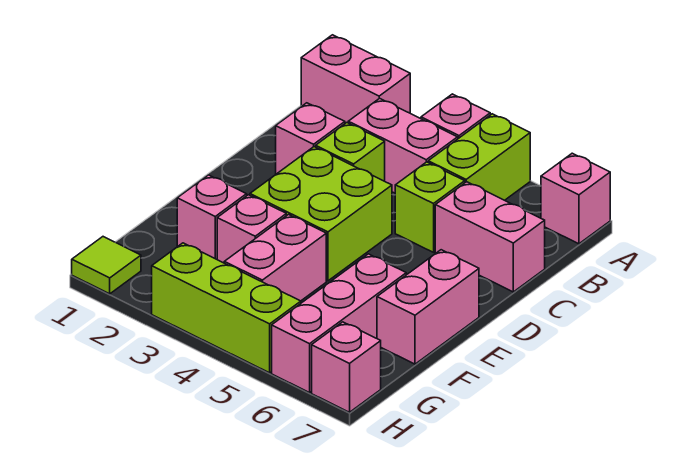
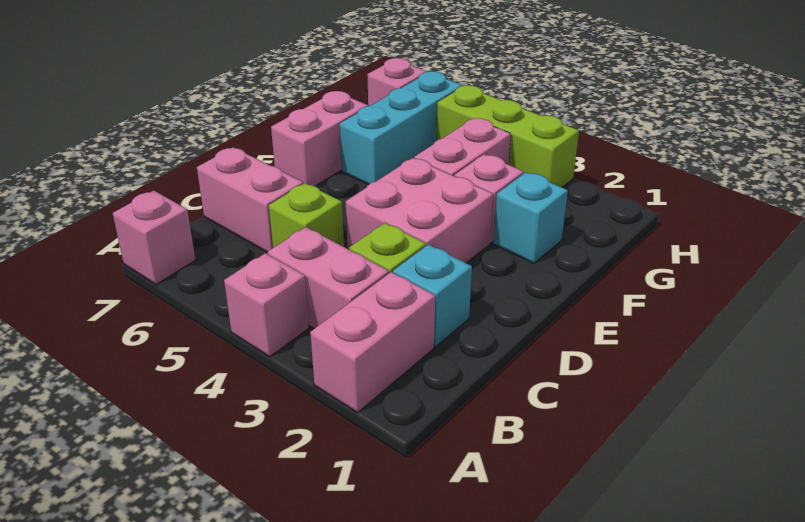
pink 1x2 brick [301,35,410,123] -> pink 1x2 brick turned to [310,272,435,413]
lime 1x2 brick [428,114,530,200] -> none
pink 1x1 brick [276,103,345,174] -> cyan 1x1 brick [393,245,472,347]
lime 2x2 brick [250,147,392,281] -> pink 2x2 brick [346,158,493,263]
pink 1x1 brick [177,175,247,259] -> cyan 1x1 brick [493,172,568,263]
pink 1x3 brick [272,254,406,393] -> cyan 1x3 brick [340,71,463,185]
lime 1x1 tile [72,237,141,294] -> none

